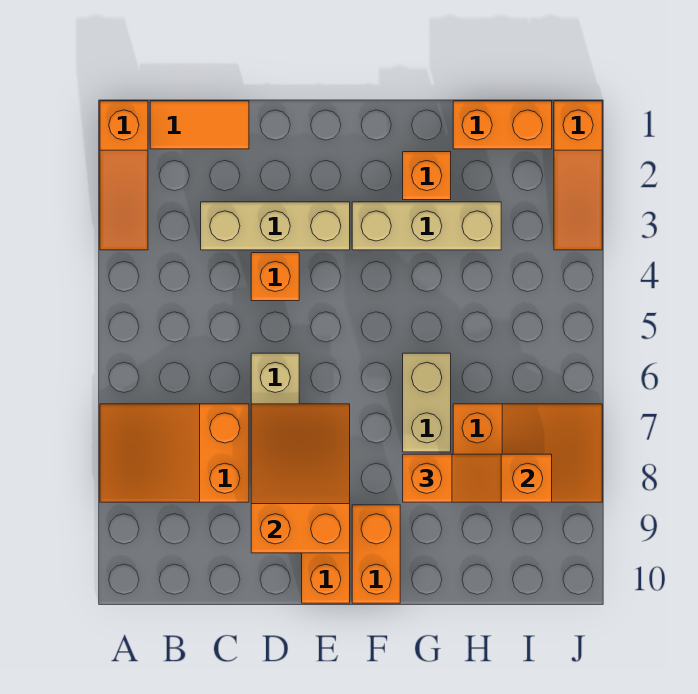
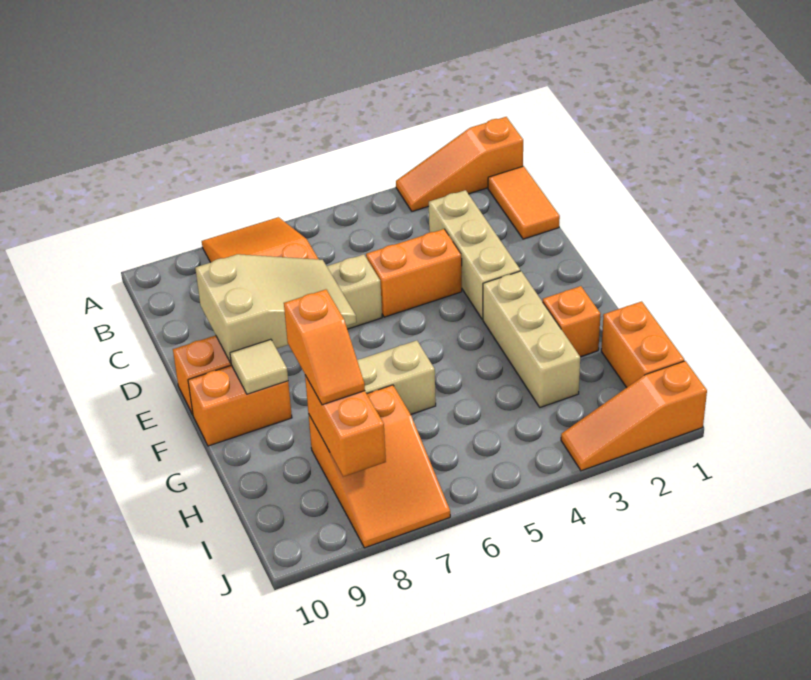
orange 1x1 brick [251,253,299,301] -> orange 1x2 brick [366,229,462,317]
orange 2x3 slope [251,404,350,553] -> tan 2x3 slope [195,254,356,363]
none -> tan 1x1 tile [230,339,288,394]

